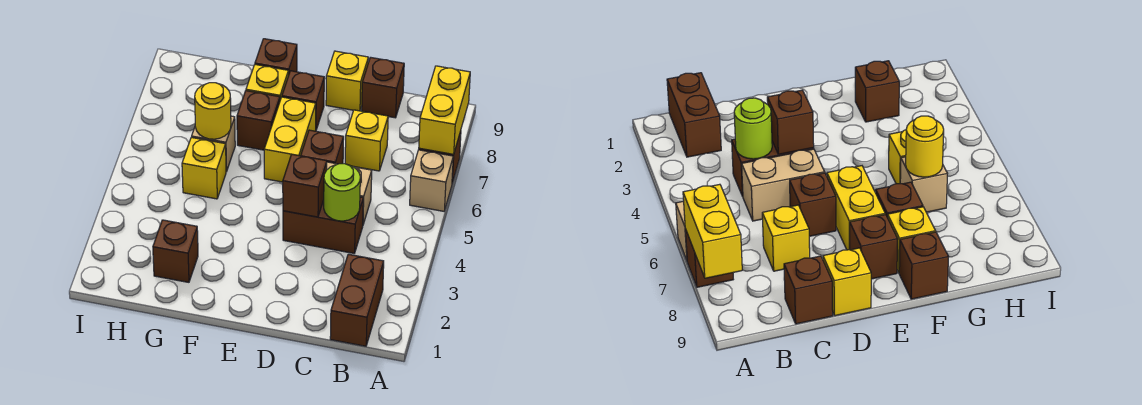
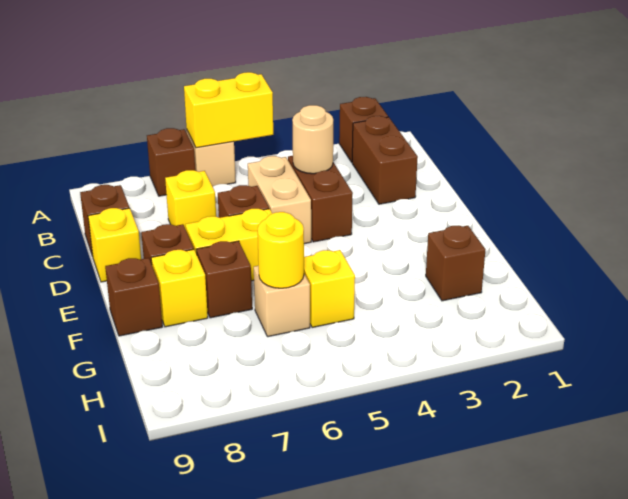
yellow 1x2 brick [419,66,470,154] -> yellow 1x2 brick moved to [184,72,273,148]
brown 1x2 brick [330,254,384,346] -> brown 1x2 brick turned to [352,116,418,204]
lime 1x1 round brick [324,164,360,221] -> tan 1x1 round brick [292,105,333,174]
brown 1x1 brick [283,154,327,217] -> brown 1x1 brick moved to [339,97,388,162]

